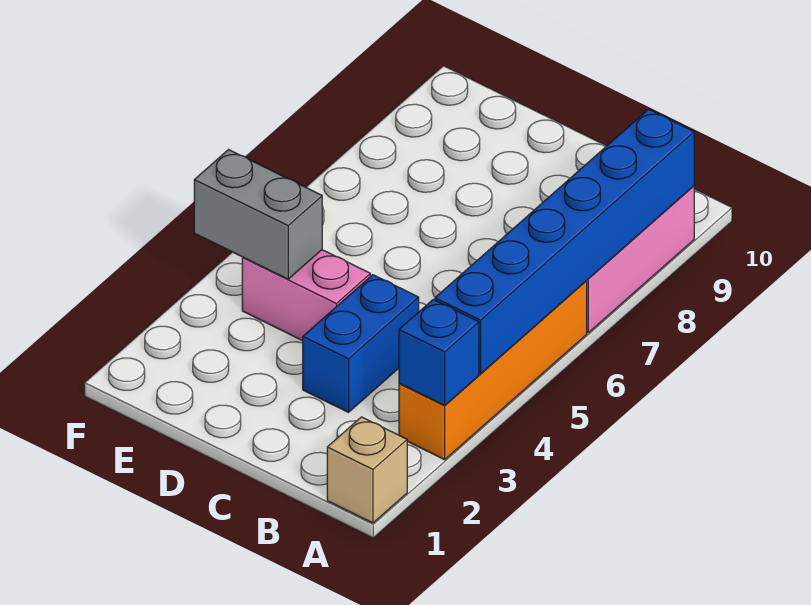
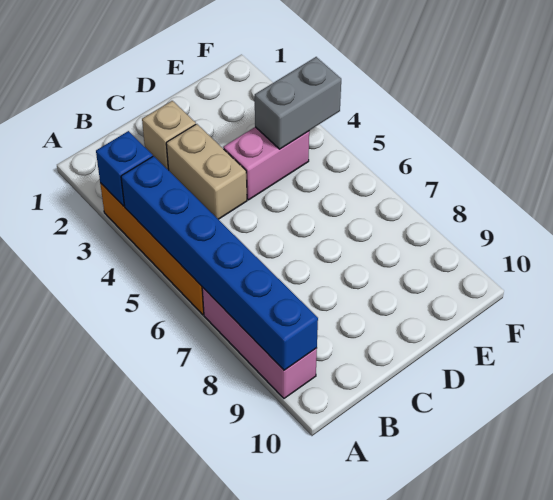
tan 1x1 brick [327,417,407,523] -> tan 1x1 brick moved to [142,101,196,170]
blue 1x2 brick [303,275,419,412] -> tan 1x2 brick [166,124,247,219]

